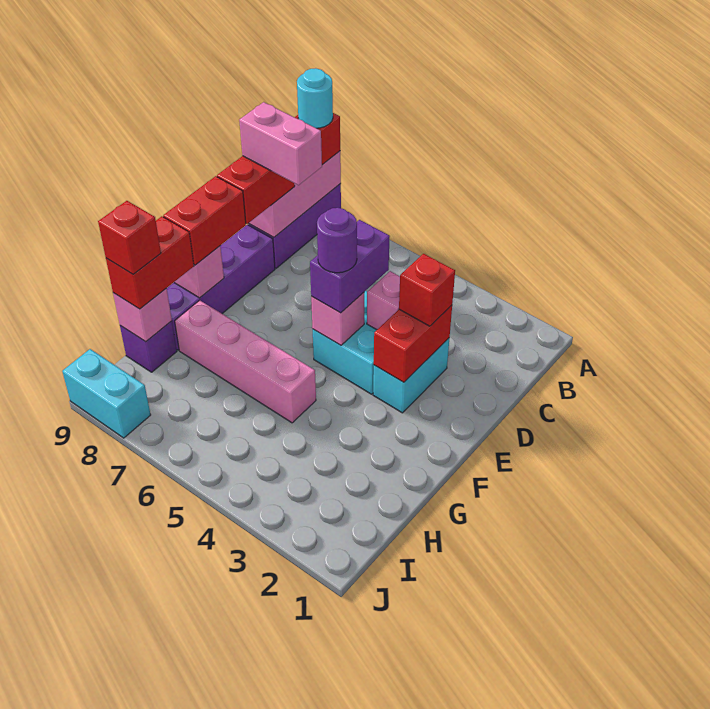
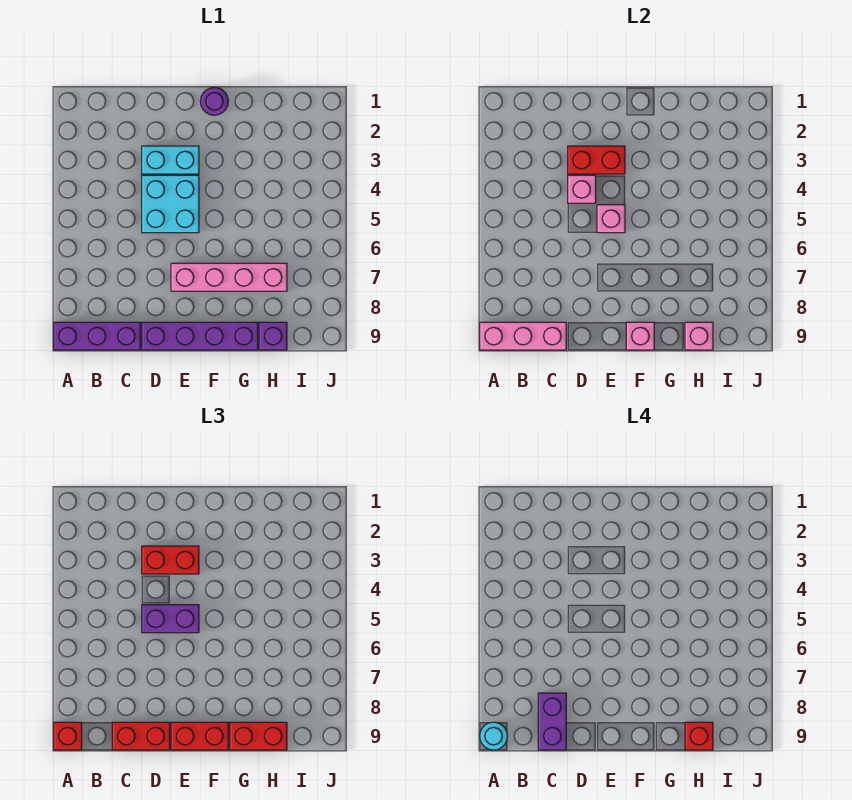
pink 1x2 brick [239,102,322,185] -> purple 1x2 brick [538,693,566,750]
red 1x1 brick [399,254,455,326] -> red 1x2 brick [142,546,199,574]
purple 1x1 round brick [317,208,357,273] -> purple 1x1 round brick moved to [200,87,228,115]
pink 1x4 brick [175,300,316,423] -> pink 1x4 brick turned to [171,263,287,291]
cyan 1x2 brick [62,349,151,438] -> none

